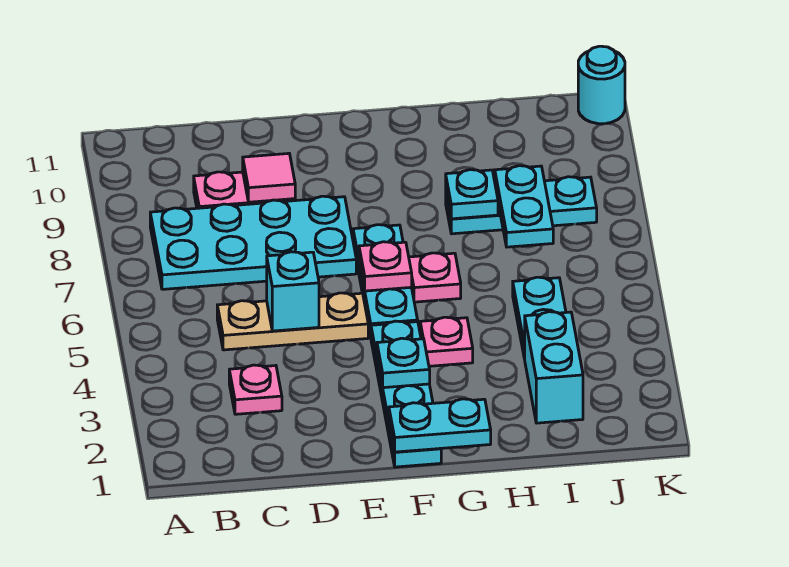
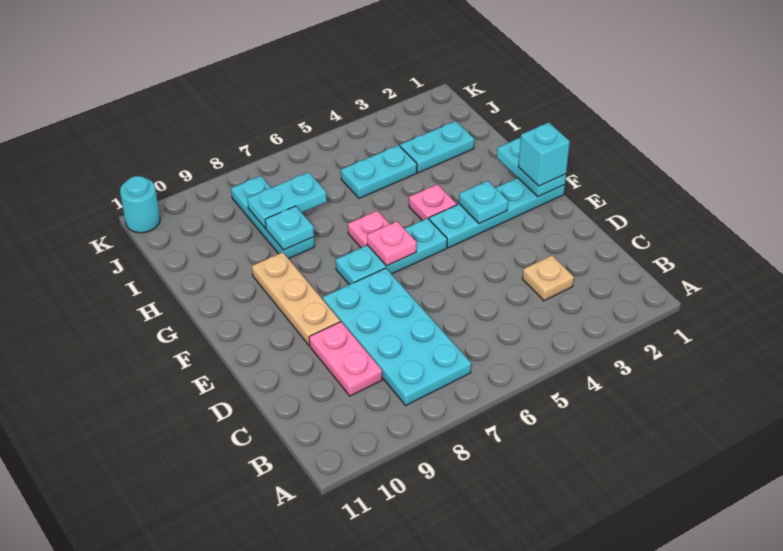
pink 1x1 plate [229,365,282,414] -> tan 1x1 plate [523,255,574,301]
tan 1x3 plate [217,293,368,350] -> tan 1x3 plate moved to [252,252,340,345]
cyan 1x1 brick [267,252,319,331] -> cyan 1x1 brick moved to [518,122,570,186]
pink 1x1 tile [243,153,295,202] -> none
cyan 1x2 brick [524,312,583,423] -> cyan 1x2 plate [400,121,474,173]

